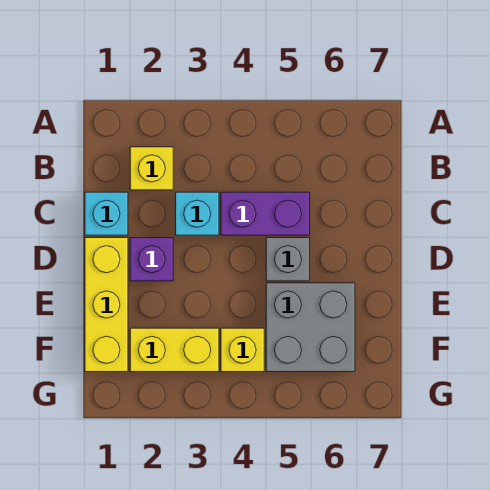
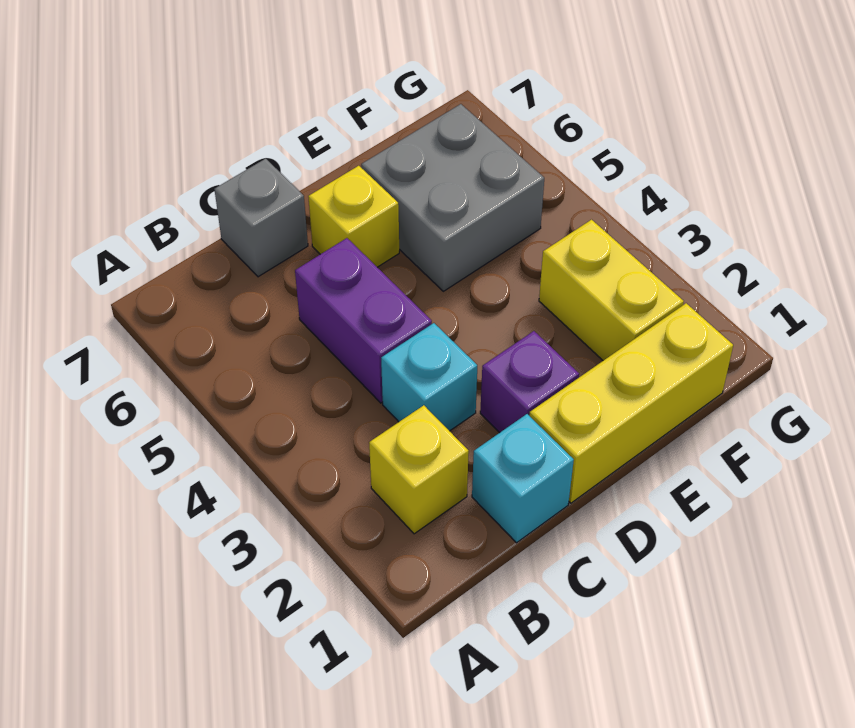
grey 1x1 brick [266,238,310,281] -> grey 1x1 brick moved to [214,159,308,277]
yellow 1x1 brick [221,328,264,372] -> yellow 1x1 brick moved to [308,166,399,267]

